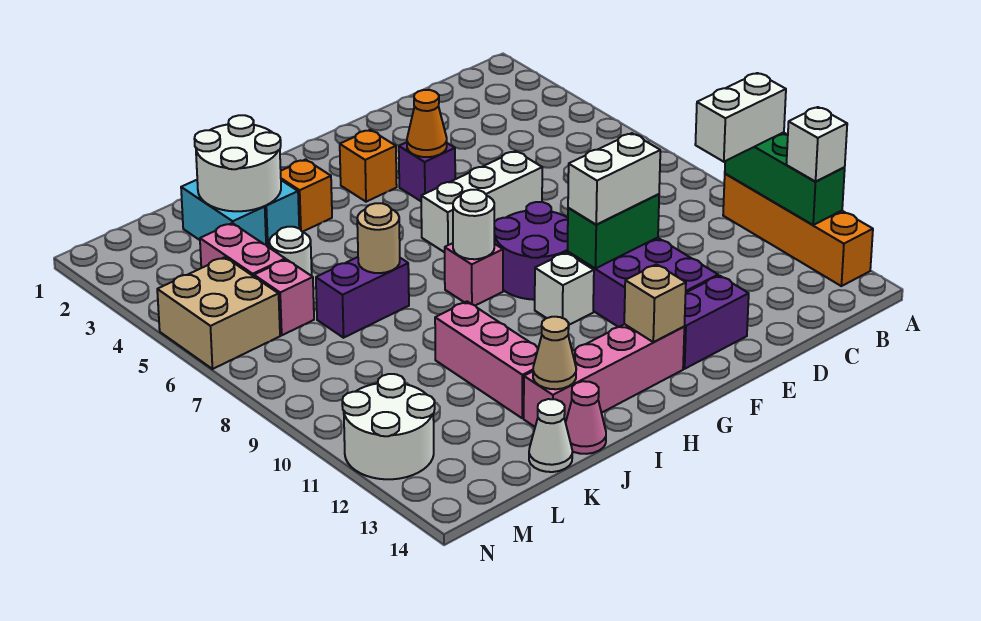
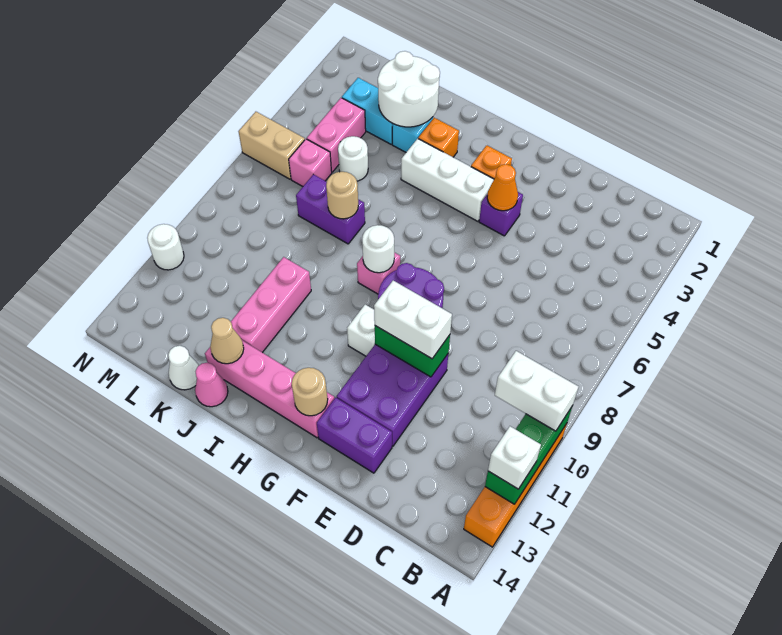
white 1x3 brick [421,151,542,252] -> white 1x3 brick moved to [401,139,494,221]
tan 1x1 brick [624,264,686,342] -> tan 1x1 round brick [292,368,328,416]
cyan 1x2 brick [181,180,266,245] -> cyan 1x2 brick turned to [342,78,393,144]
tan 2x2 brick [157,257,280,369] -> tan 1x2 brick [238,112,305,179]
white 2x2 round brick [342,374,435,479] -> white 1x1 round brick [147,224,184,270]

